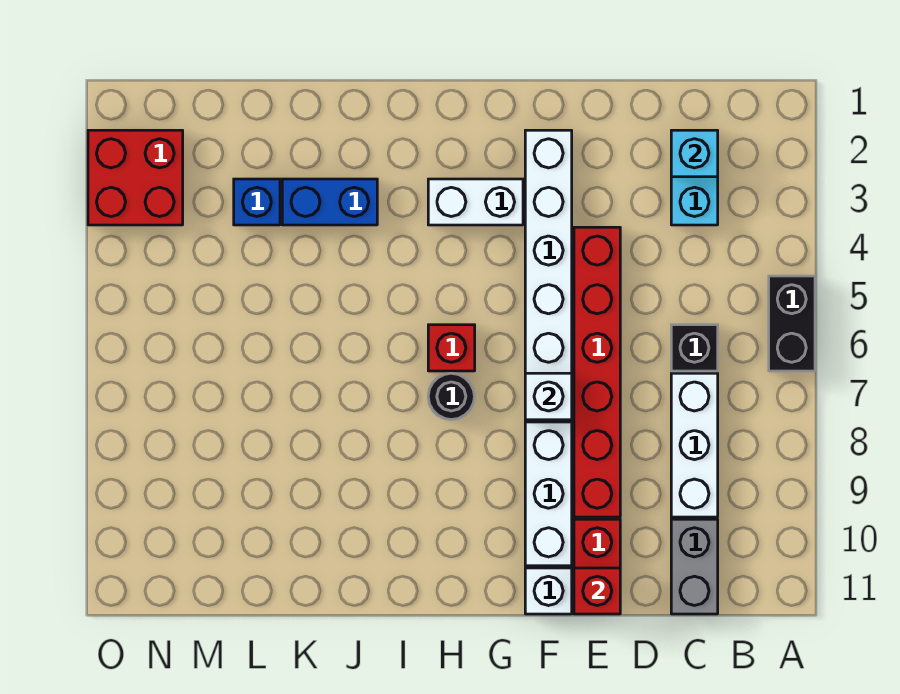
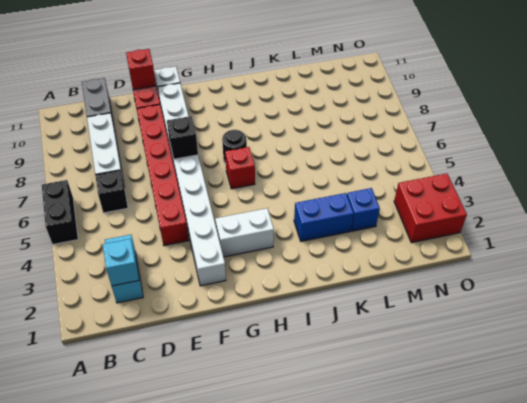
white 1x1 brick [525,373,572,420] -> black 1x1 brick [167,116,198,159]

